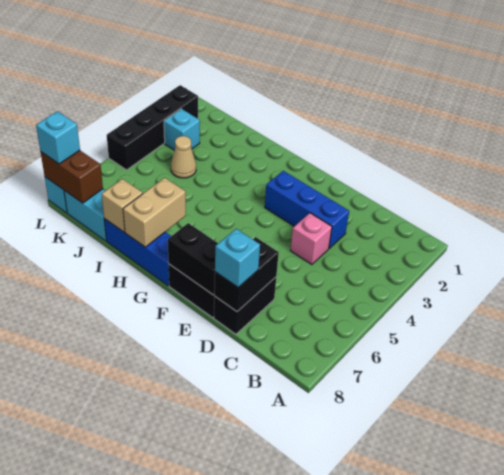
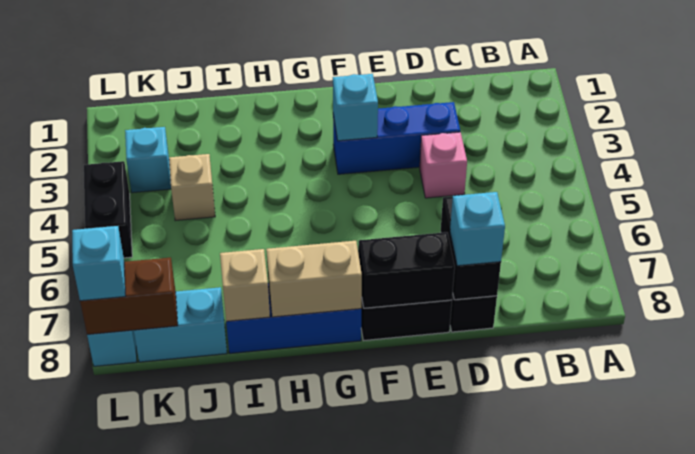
none -> cyan 1x1 brick [333,74,378,141]
tan 1x2 brick [123,178,186,247] -> tan 1x2 brick turned to [266,241,362,317]
tan 1x1 cone [171,136,196,178] -> tan 1x1 brick [169,154,215,221]
black 1x4 brick [107,85,198,170] -> black 1x2 brick [84,161,132,258]

